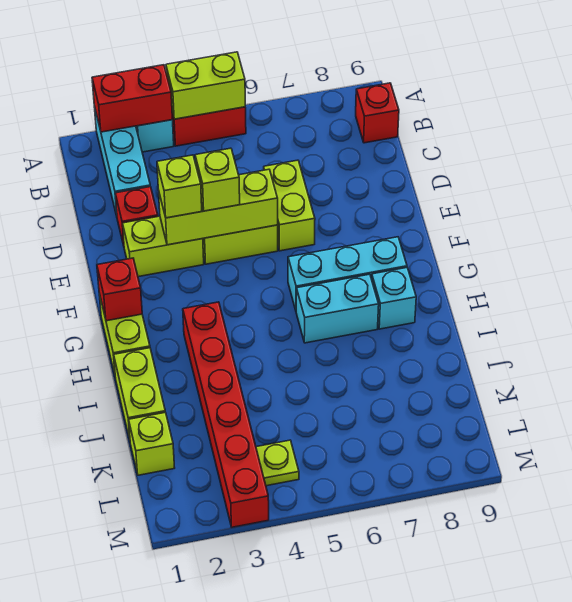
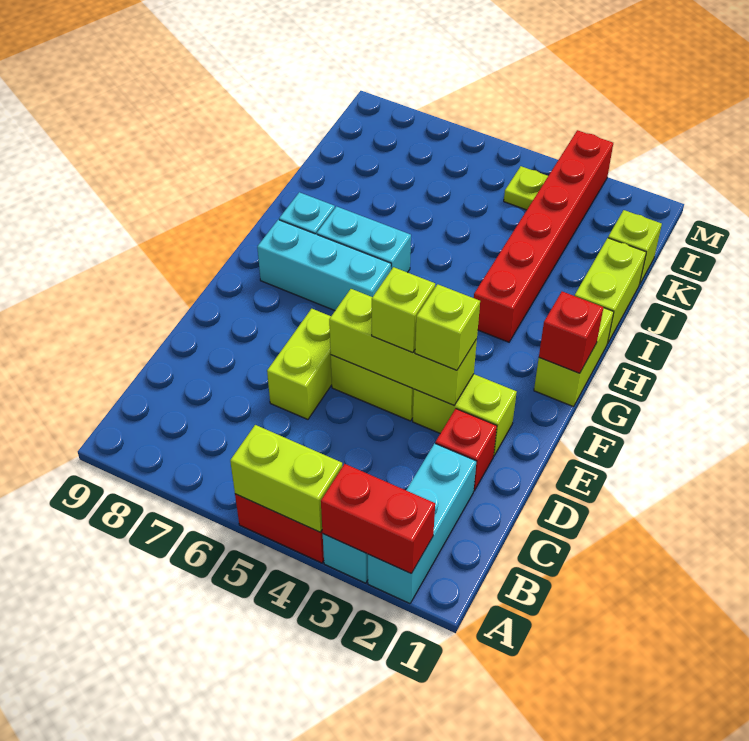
red 1x1 brick [356,83,399,143] -> none

